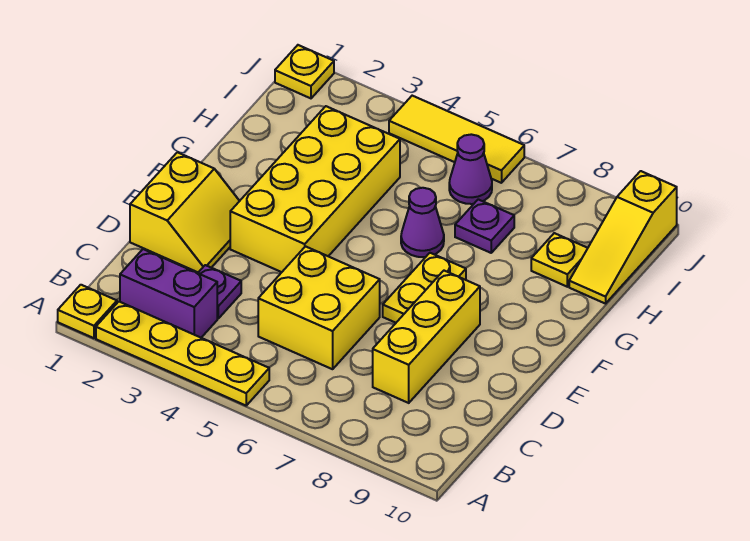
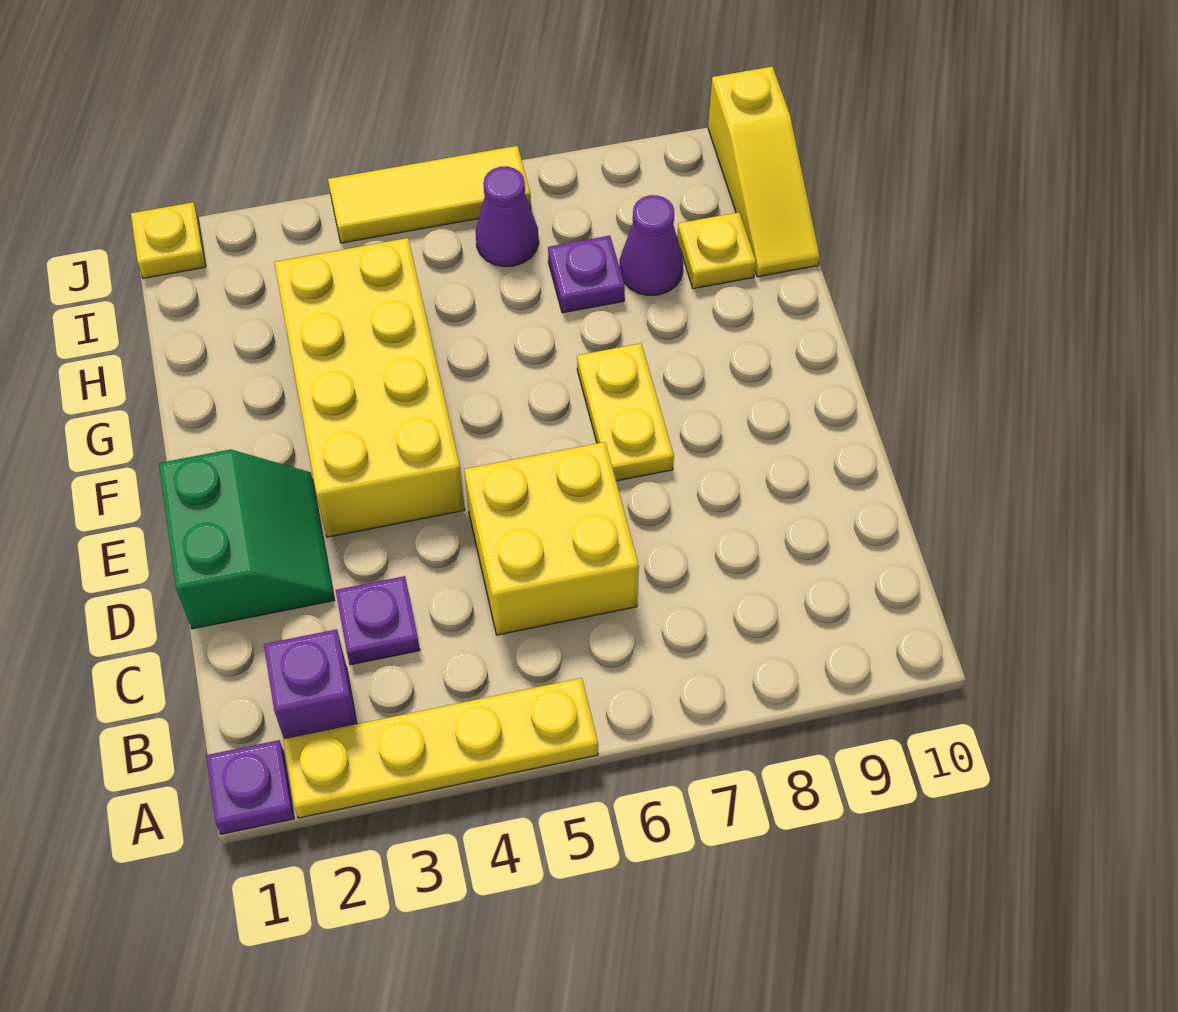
yellow 1x1 plate [58,285,117,338] -> purple 1x1 plate [206,740,294,834]
purple 1x2 brick [120,249,217,338] -> purple 1x1 brick [264,629,357,739]
yellow 1x3 brick [373,271,480,403] -> none
yellow 2x2 slope [130,152,239,272] -> green 2x2 slope [159,450,334,629]
purple 1x1 cone [401,188,444,257] -> purple 1x1 cone moved to [620,195,683,296]

